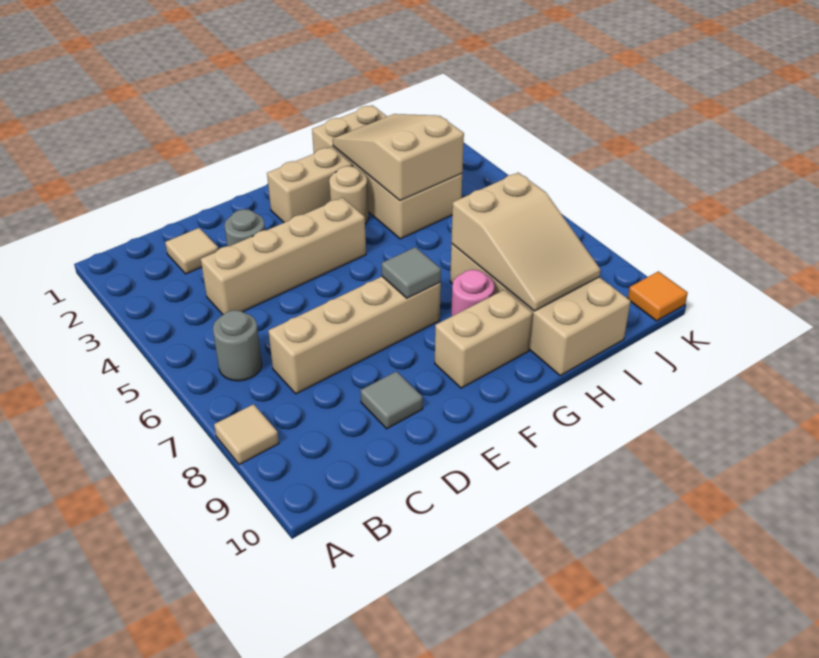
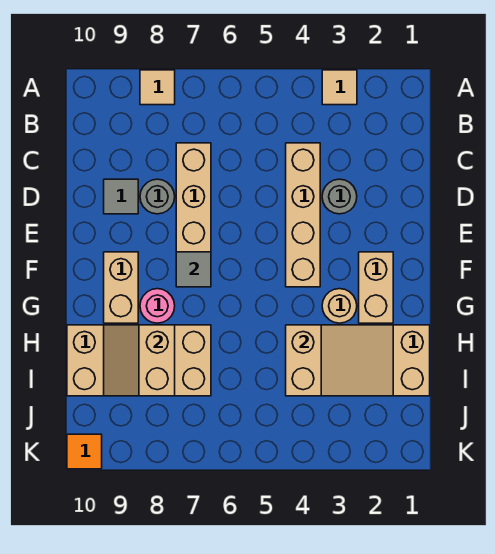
grey 1x1 round brick [213,310,262,381] -> grey 1x1 round brick moved to [140,179,175,214]
tan 1x1 tile [165,228,219,274] -> tan 1x1 tile moved to [322,70,357,105]
tan 2x3 slope [451,173,601,311] -> tan 2x2 slope [104,325,175,396]

